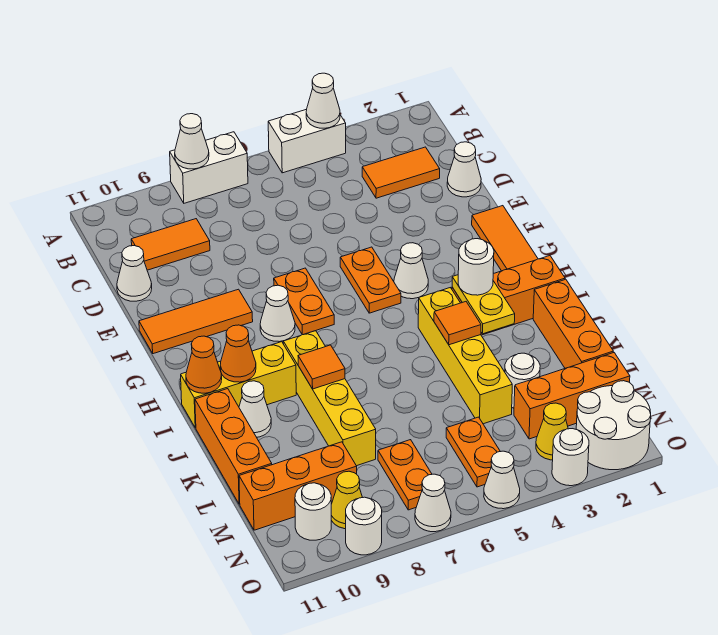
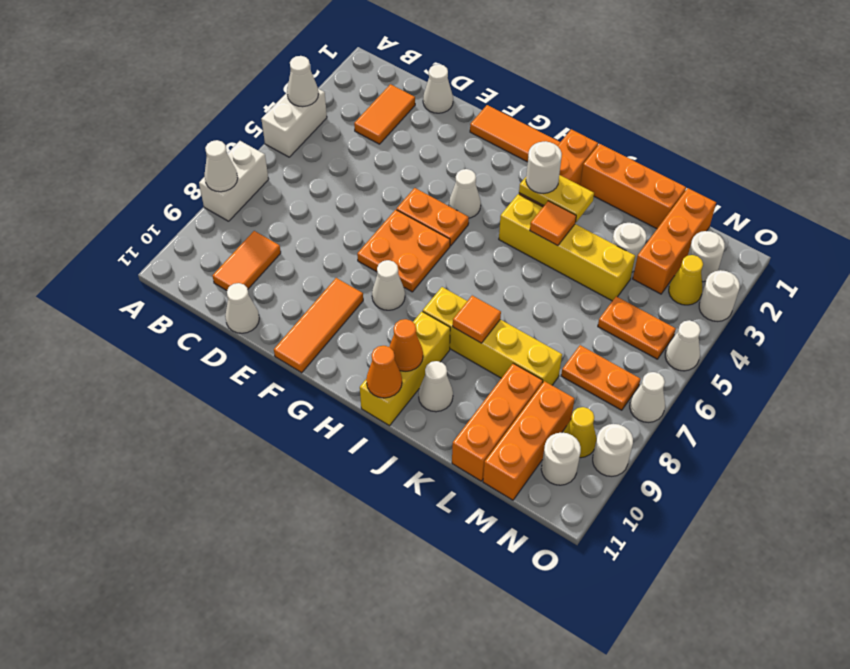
orange 1x2 plate [274,268,334,335] -> orange 2x2 plate [357,210,450,292]
orange 1x3 brick [195,389,272,504] -> orange 1x3 brick turned to [452,363,543,481]
white 2x2 round brick [576,381,651,470] -> white 1x1 round brick [688,231,725,282]

